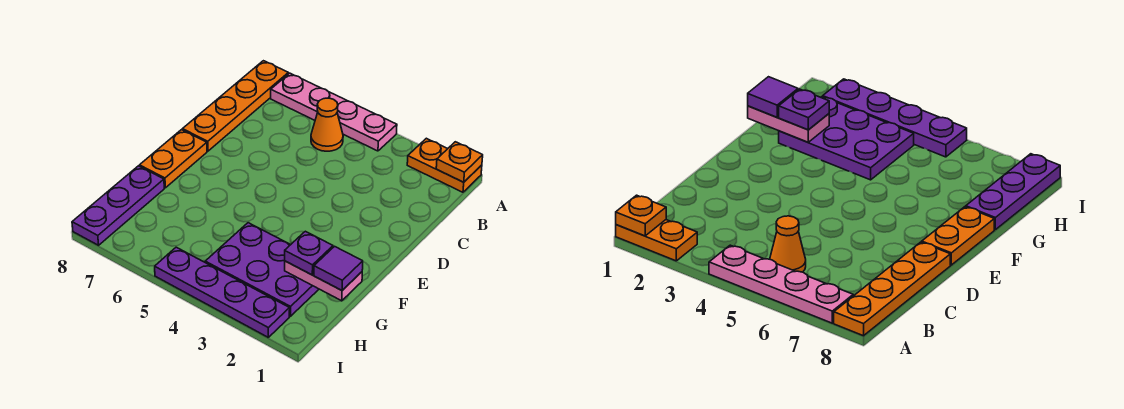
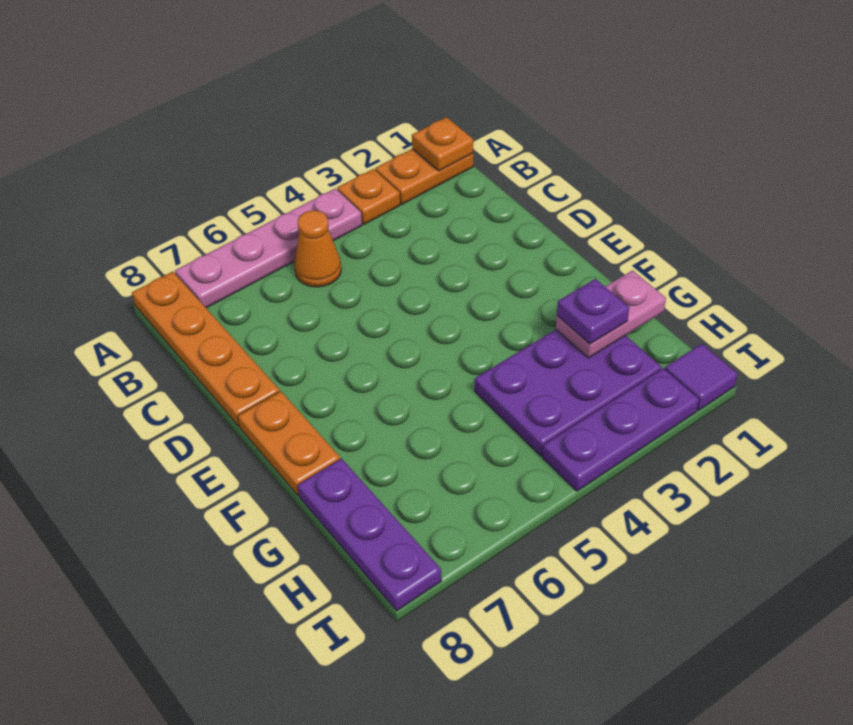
none -> orange 1x1 plate [337,169,400,224]
purple 1x1 tile [314,246,363,290] -> purple 1x1 tile moved to [665,344,737,411]
purple 1x4 plate [155,247,290,337] -> purple 1x3 plate [543,368,699,491]

